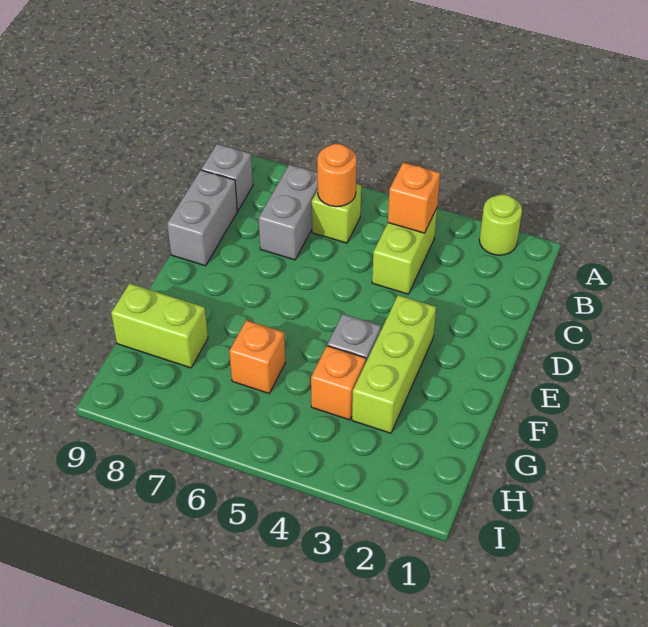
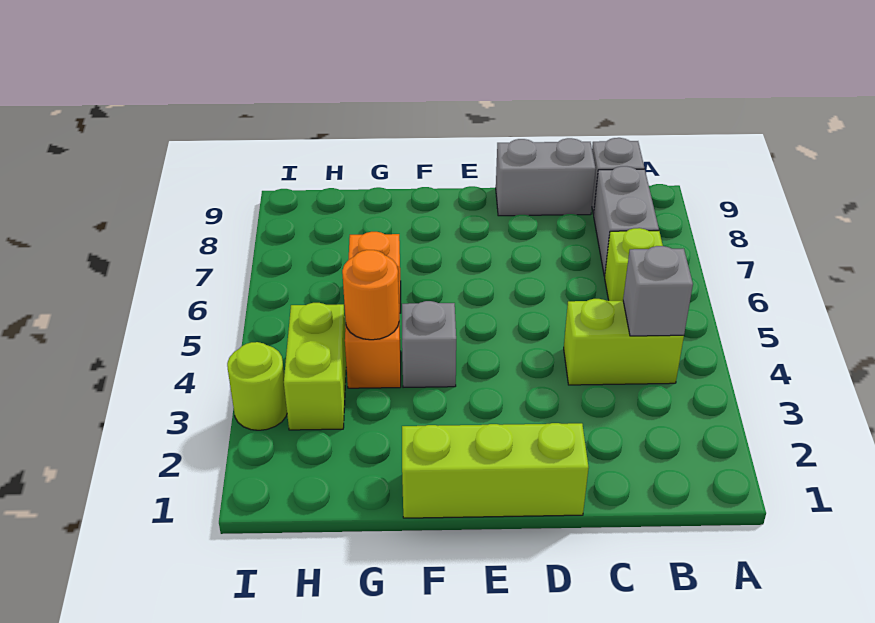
lime 1x1 round brick [479,194,522,255] -> lime 1x1 round brick moved to [227,342,287,430]
orange 1x1 brick [388,162,440,233] -> grey 1x1 brick [623,246,693,336]
orange 1x1 round brick [317,144,357,207] -> orange 1x1 round brick moved to [342,250,399,340]
grey 1x2 brick [259,165,318,260] -> grey 1x2 brick turned to [594,166,659,276]
lime 1x3 brick [352,295,436,433] -> lime 1x3 brick moved to [402,423,589,518]
lime 1x2 brick [111,283,208,368] -> lime 1x2 brick moved to [284,303,346,430]

